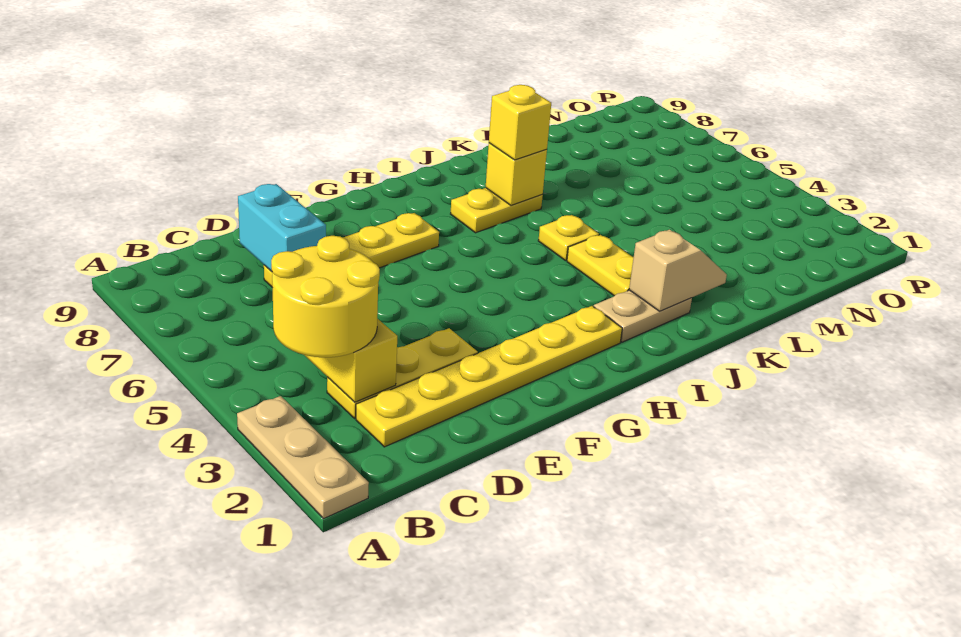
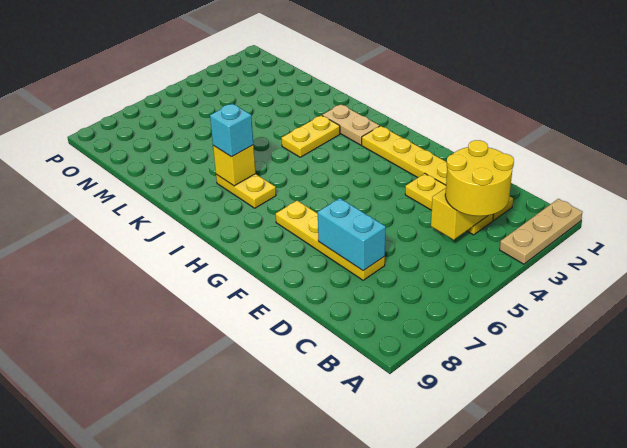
cyan 1x2 brick [238,184,326,271] -> cyan 1x2 brick turned to [318,198,386,271]
tan 1x2 slope [629,230,727,311] -> none
yellow 1x1 plate [538,215,599,261] -> none
yellow 1x1 brick [489,85,551,160] -> cyan 1x1 brick [210,104,253,157]

